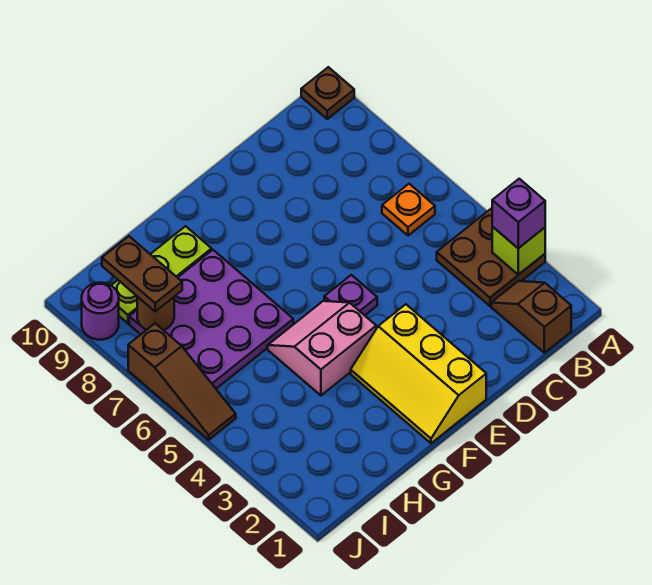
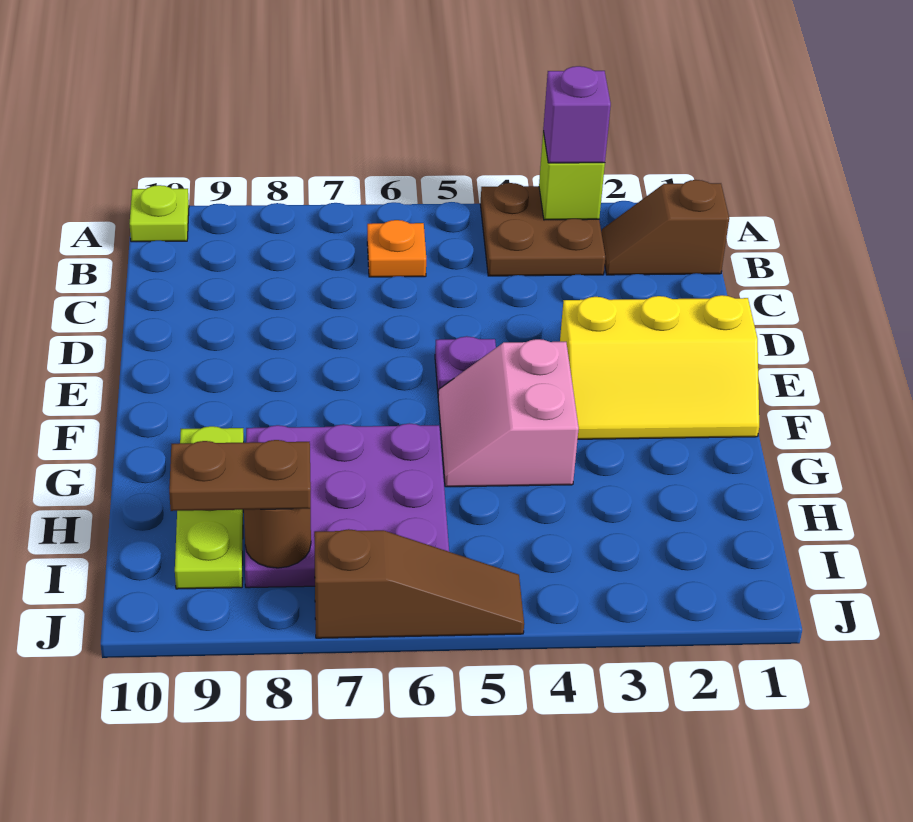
brown 1x1 plate [301,67,354,119] -> lime 1x1 plate [130,185,189,242]
purple 1x1 round brick [82,283,119,340] -> none

